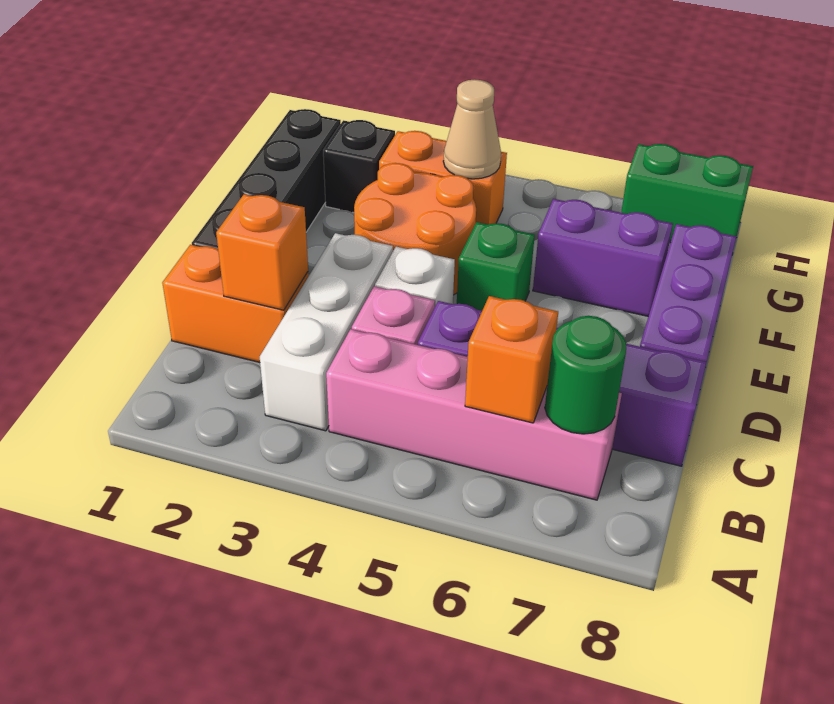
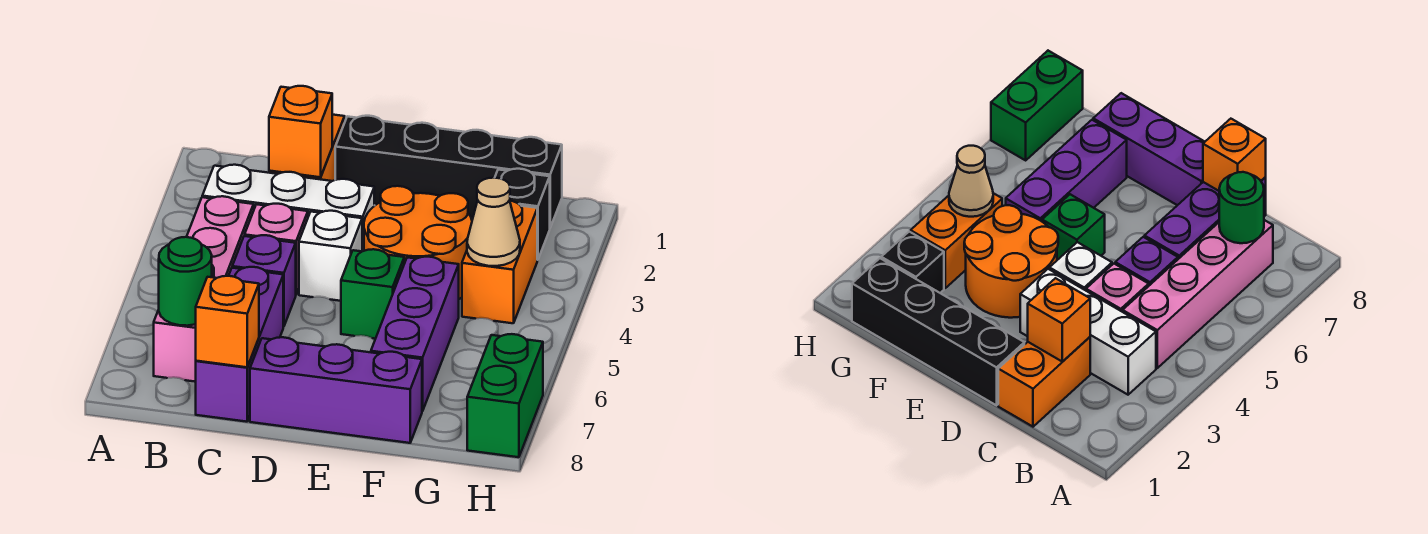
orange 1x1 brick [465,296,558,423] -> orange 1x1 brick moved to [196,276,259,367]
purple 1x2 brick [533,199,673,316] -> purple 1x3 brick [371,257,459,411]

